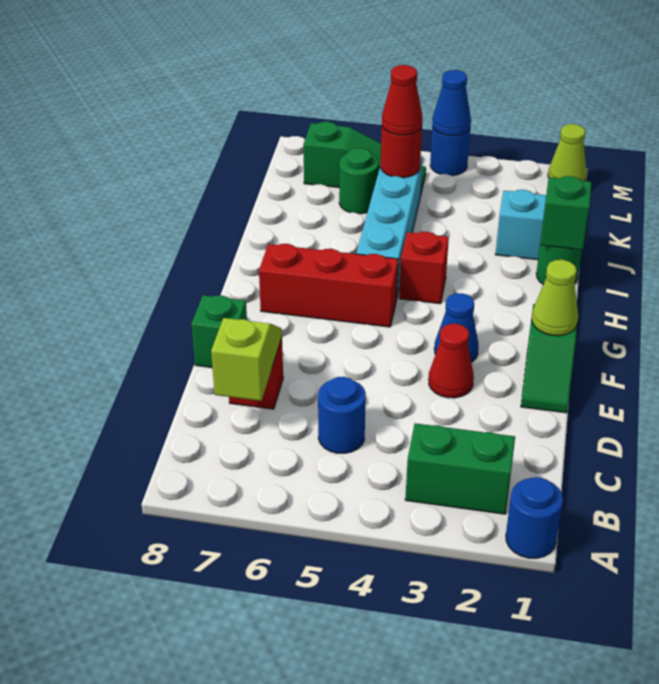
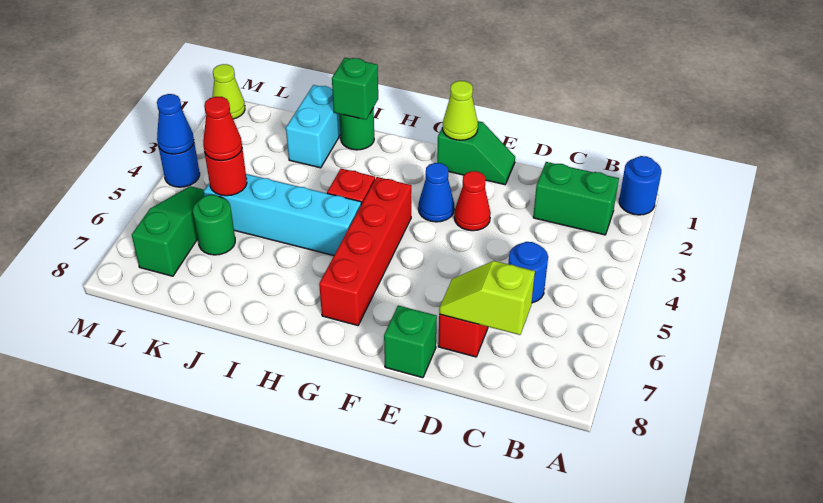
green 1x2 brick [405,423,515,514] -> green 1x2 brick turned to [533,162,619,235]
red 1x3 brick [259,244,398,327] -> red 1x4 brick [319,177,411,326]

